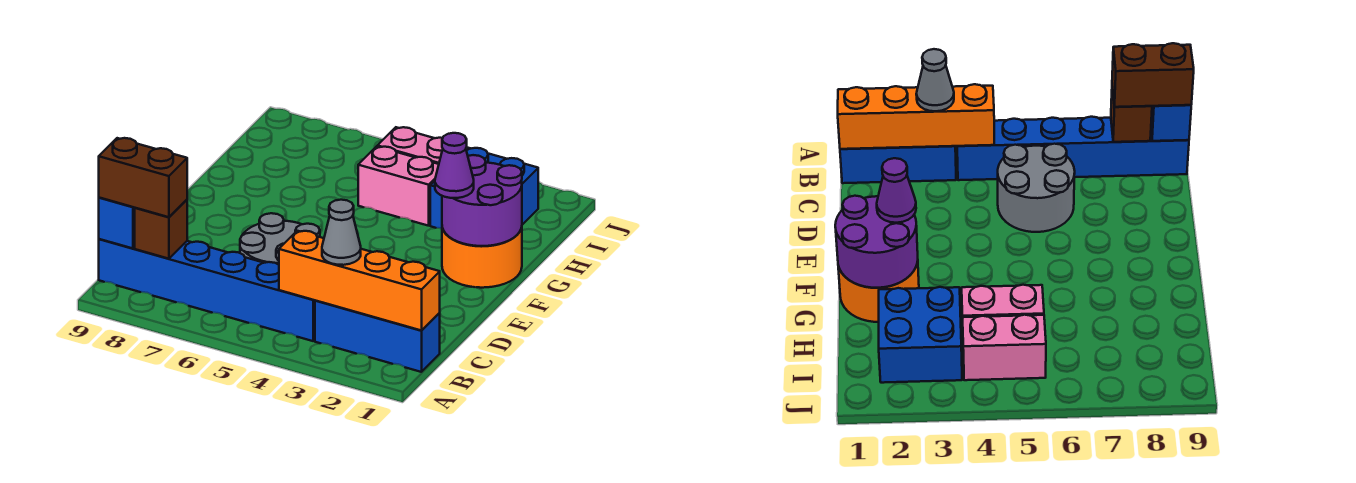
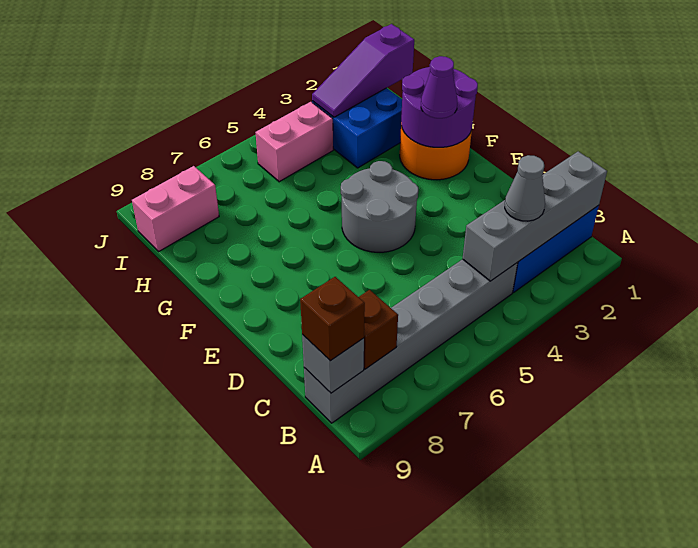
orange 1x4 brick [279,231,440,331] -> grey 1x4 brick [463,151,607,281]
blue 1x6 brick [99,239,315,341] -> grey 1x6 brick [304,259,518,423]
brown 1x2 brick [99,138,187,217] -> brown 1x1 brick [300,277,365,361]
blue 1x1 brick [99,198,135,248] -> grey 1x1 brick [302,335,364,393]
grey 2x2 round brick [240,213,320,265] -> grey 2x2 round brick moved to [341,161,418,252]
pink 1x2 brick [358,146,439,226] -> pink 1x2 brick moved to [132,166,219,251]
none -> purple 1x3 slope [312,24,414,117]

